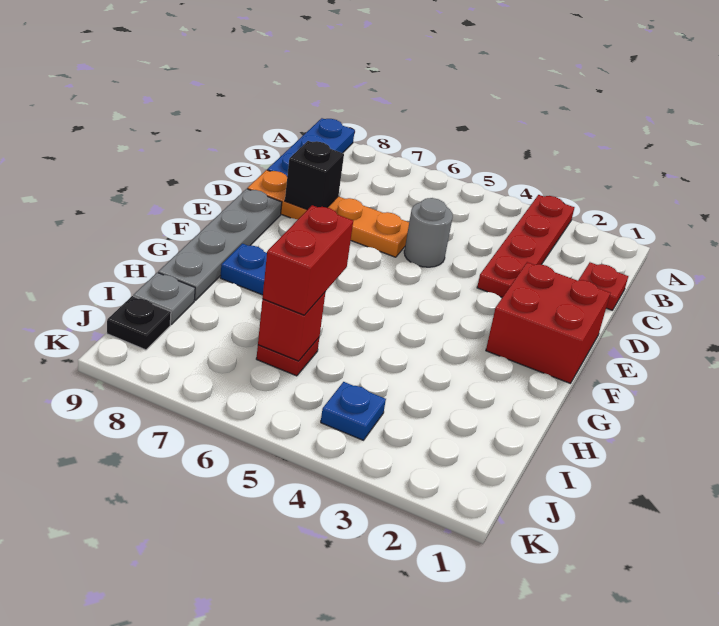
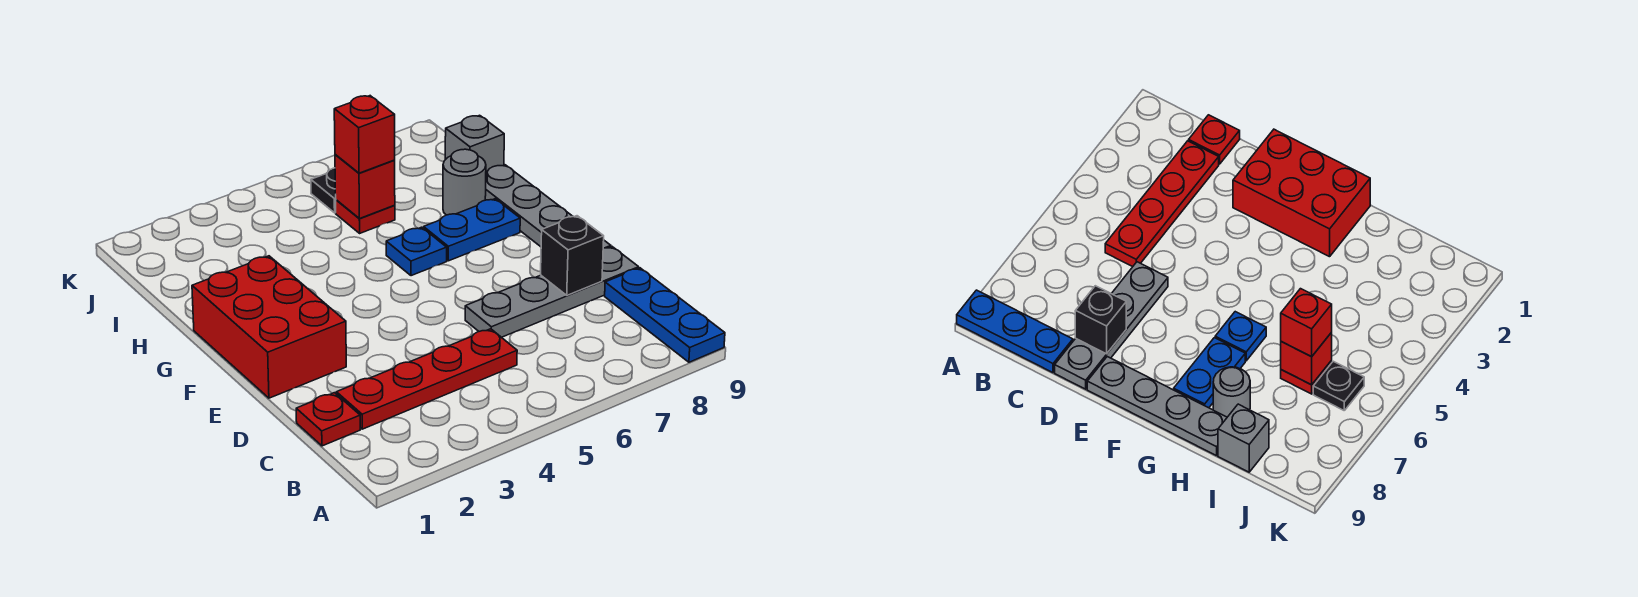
red 1x4 plate [477,195,575,297] -> red 1x4 plate turned to [336,329,517,429]
grey 1x1 round brick [404,198,453,267] -> grey 1x1 round brick moved to [443,149,486,215]
orange 1x4 plate [247,170,409,257] -> grey 1x4 plate [465,247,639,337]
red 2x2 brick [486,262,610,383] -> red 2x3 brick [192,256,346,398]
red 1x2 brick [262,205,353,315] -> red 1x1 brick [334,96,395,173]
grey 1x1 plate [133,273,195,324] -> grey 1x1 brick [445,115,504,172]
blue 1x1 plate [321,382,386,440] -> blue 1x1 plate moved to [386,227,447,276]
black 1x1 plate [107,296,171,350] -> black 1x1 plate moved to [311,168,336,213]

